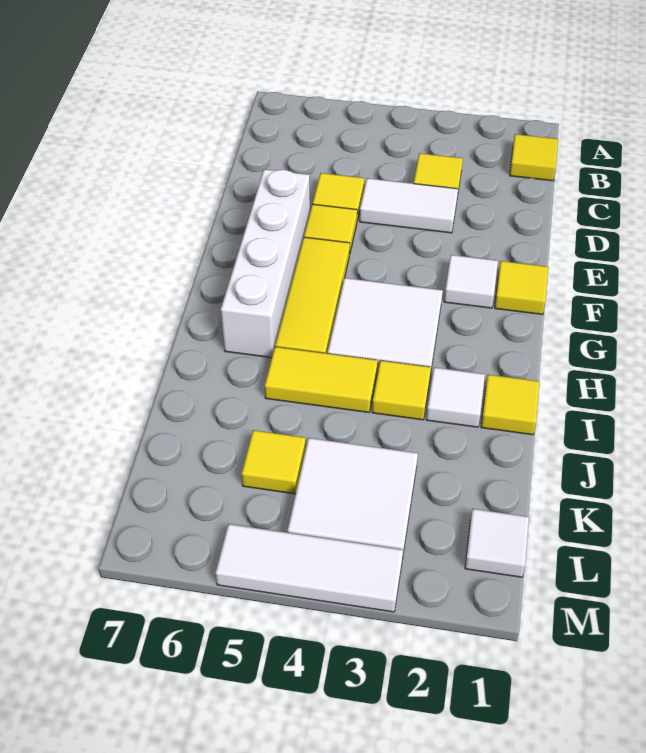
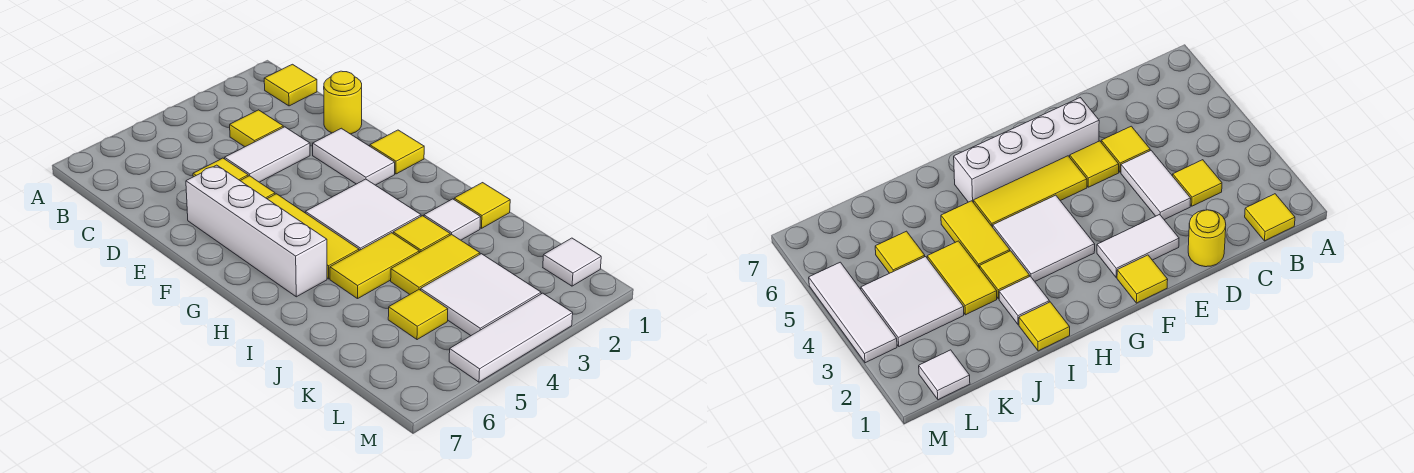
none -> yellow 1x1 round brick [324,71,362,134]
white 1x1 tile [444,255,498,308] -> white 1x2 tile [313,128,395,185]
none -> yellow 1x2 tile [391,235,480,294]

